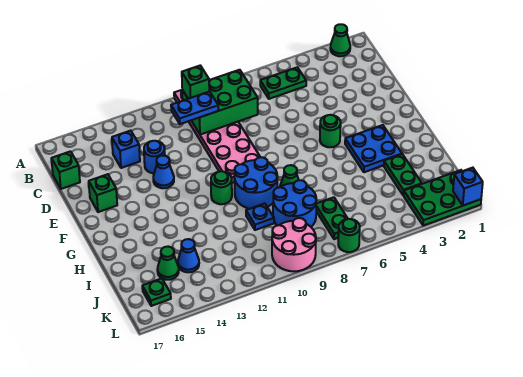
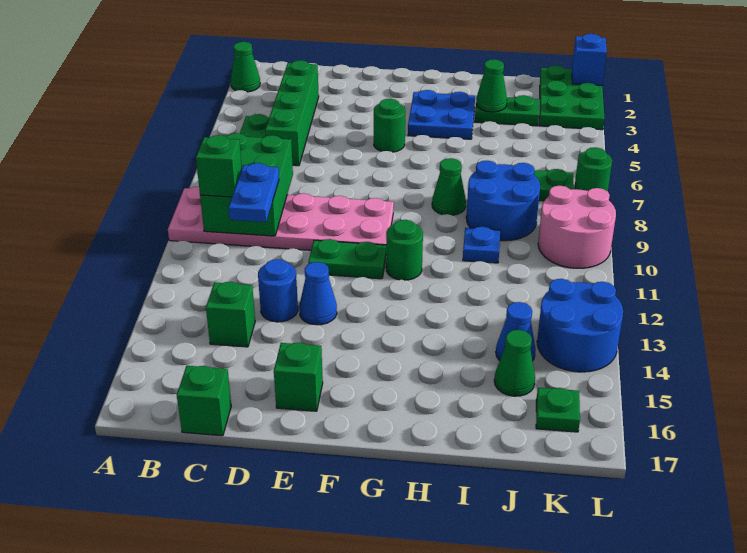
none -> green 1x4 brick [265,60,319,166]
blue 1x1 brick [112,131,140,168] -> green 1x1 brick [206,282,255,347]
none -> green 1x2 plate [308,239,386,279]
blue 2x2 round brick [234,157,277,209] -> blue 2x2 round brick moved to [537,279,623,372]
none -> green 1x1 cone [476,59,507,112]

